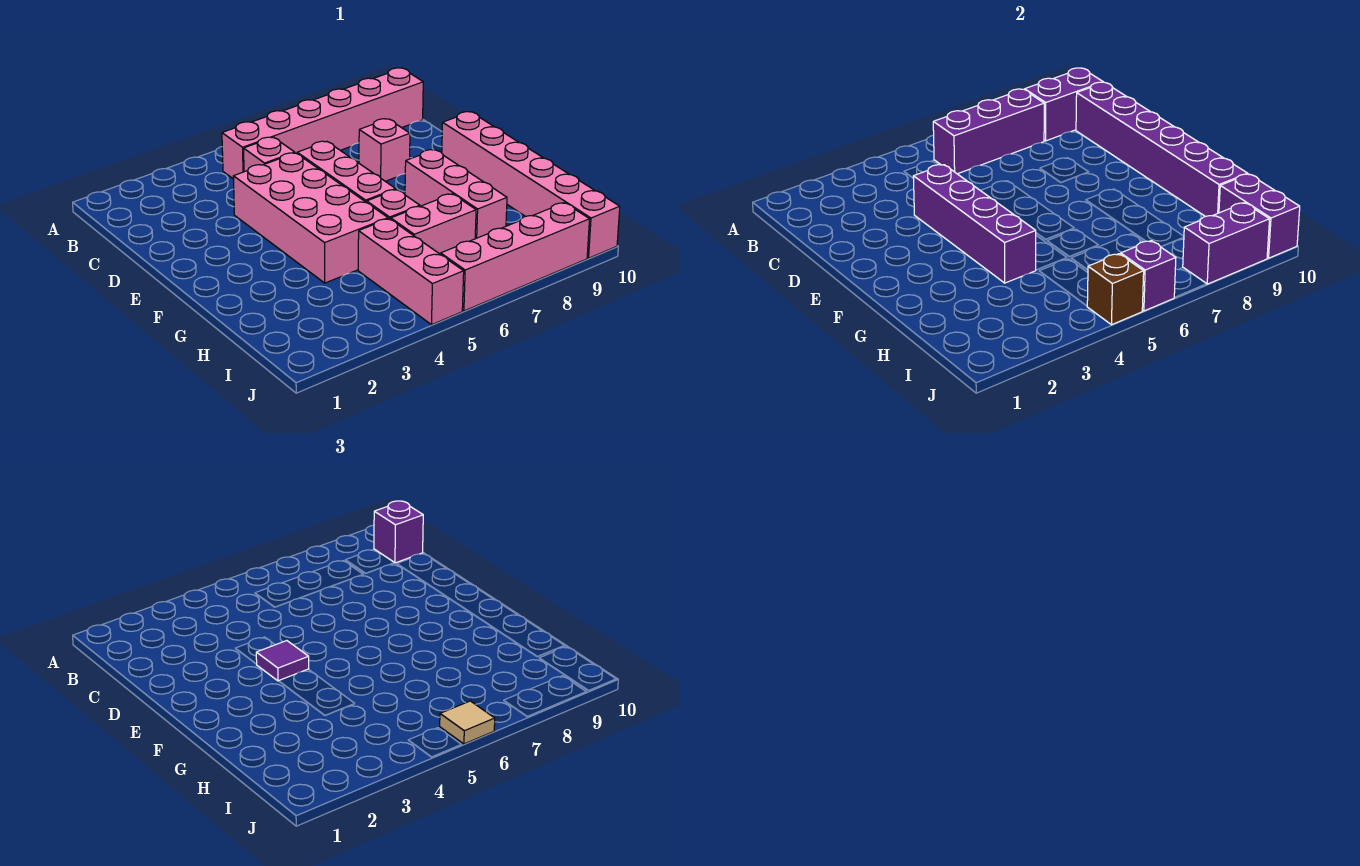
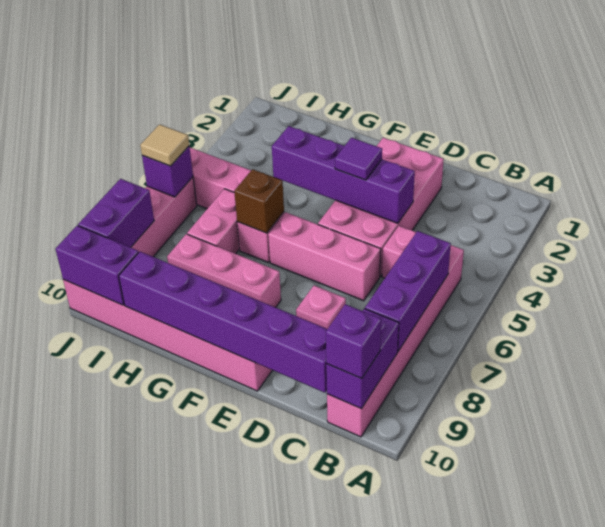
pink 2x4 brick [233,153,388,283] -> pink 2x4 brick turned to [318,138,444,277]
brown 1x1 brick [1087,254,1144,325] -> brown 1x1 brick moved to [234,169,284,233]

